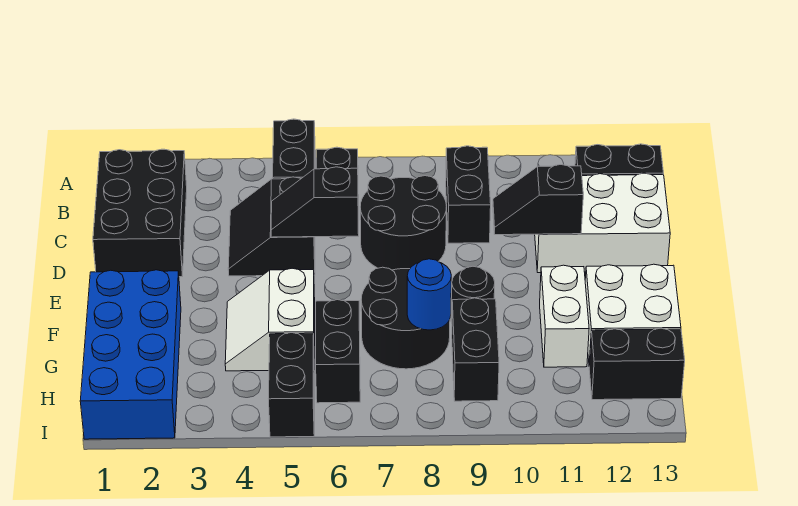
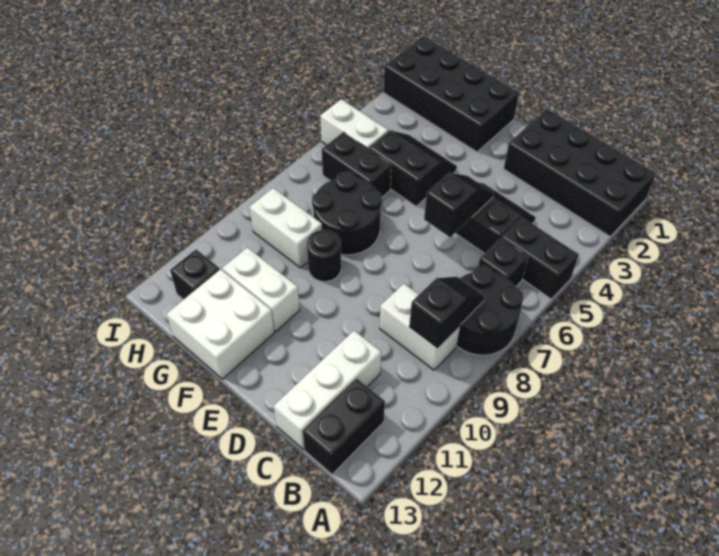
black 2x3 brick [93,149,187,277] -> black 2x4 brick [504,109,656,236]
black 1x2 brick [446,146,491,243] -> white 1x2 brick [380,284,460,370]
black 2x2 round brick [360,176,447,270] -> black 2x2 round brick moved to [457,266,524,355]
white 2x3 brick [535,173,670,273] -> white 1x3 brick [274,331,381,449]
black 1x2 slope [493,165,583,235] -> black 1x2 slope moved to [409,277,485,347]
blue 2x4 brick [80,270,181,439] -> black 2x4 brick [383,36,519,152]
white 2x2 slope [225,268,315,371] -> black 2x2 slope [369,130,457,206]
blue 1x1 round brick [407,259,451,330] -> none
black 1x2 brick [452,298,499,401] -> white 1x2 brick [250,188,322,268]
black 1x2 brick [268,333,315,437] -> white 1x2 brick [320,99,388,149]
black 1x2 brick [589,328,685,400] -> black 1x1 brick [170,249,220,300]

